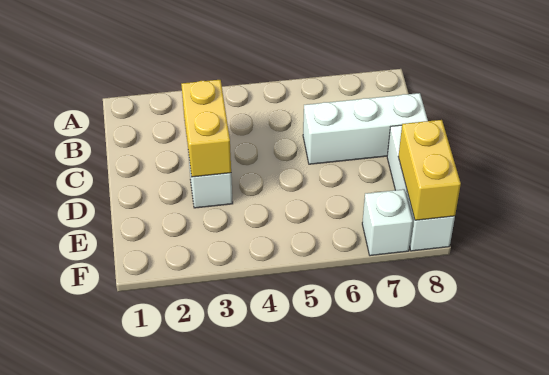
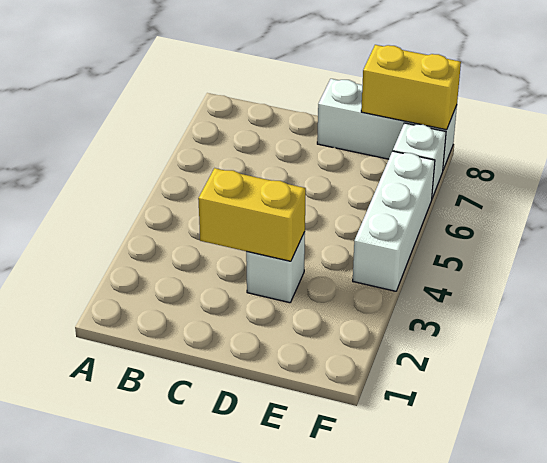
white 1x3 brick [303,93,428,164] -> white 1x3 brick moved to [353,151,435,291]

